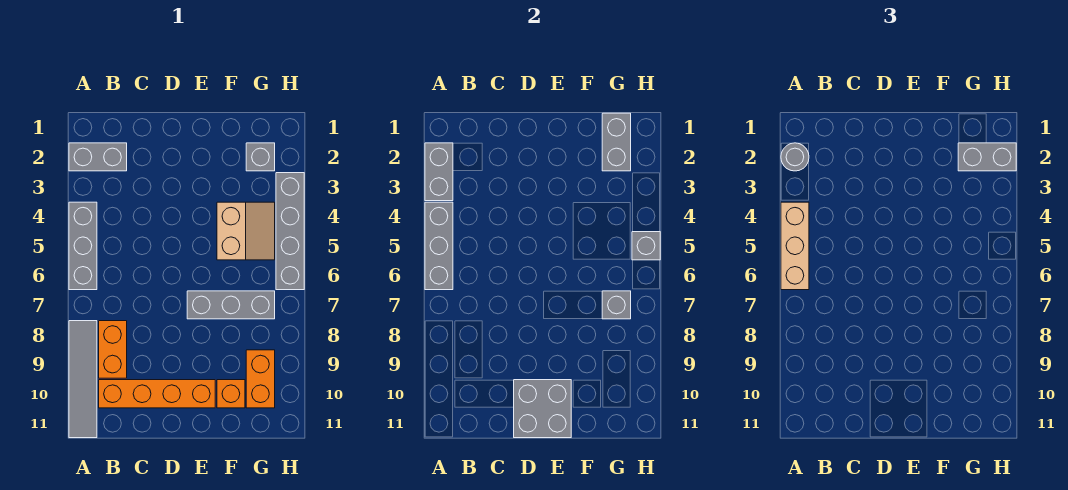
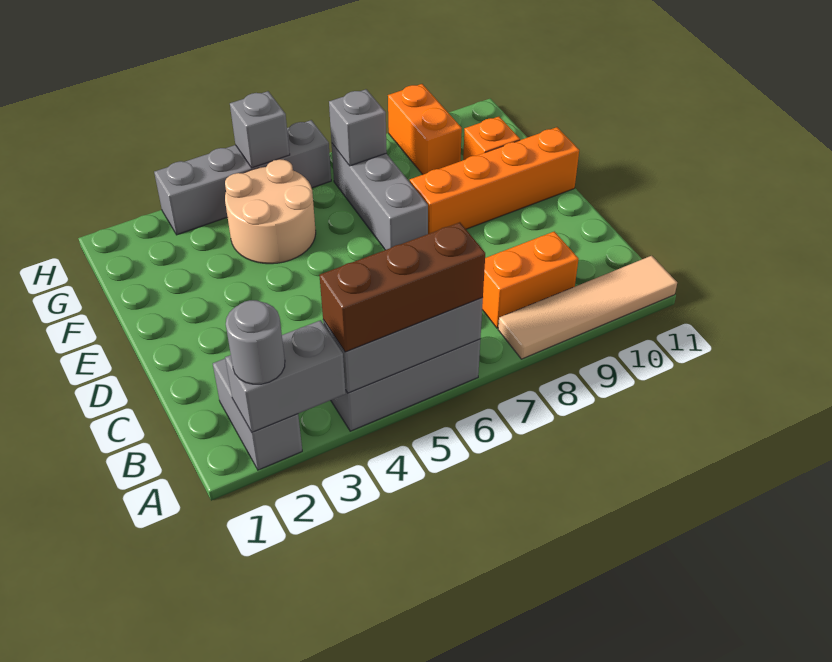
tan 1x3 brick [781,202,809,290] -> brown 1x3 brick [319,222,485,352]
grey 1x4 tile [69,321,97,438] -> tan 1x4 tile [498,256,677,359]
orange 1x4 brick [99,380,215,408] -> orange 1x4 brick turned to [410,127,579,234]
grey 2x2 brick [514,380,571,438] -> none
tan 2x2 slope [217,202,275,260] -> tan 2x2 round brick [225,159,316,264]
grey 1x2 brick [602,113,631,171] -> none
grey 1x1 brick [246,143,275,171] -> none
grey 1x2 brick [958,143,1016,171] -> none
orange 1x2 brick [246,350,275,408] -> orange 1x2 brick turned to [388,84,462,174]

